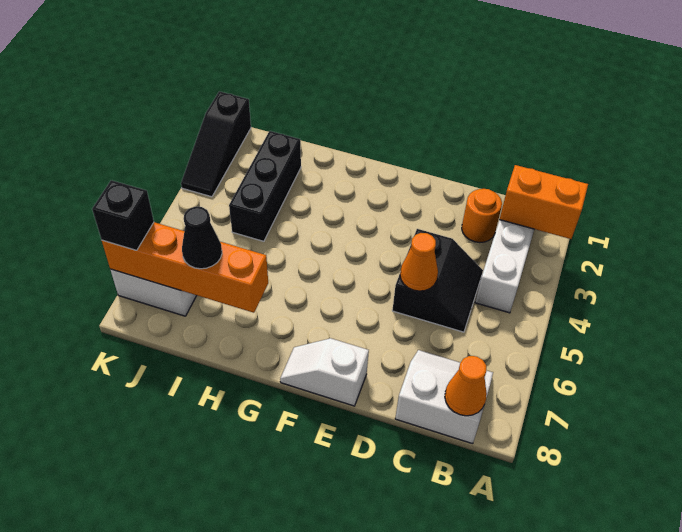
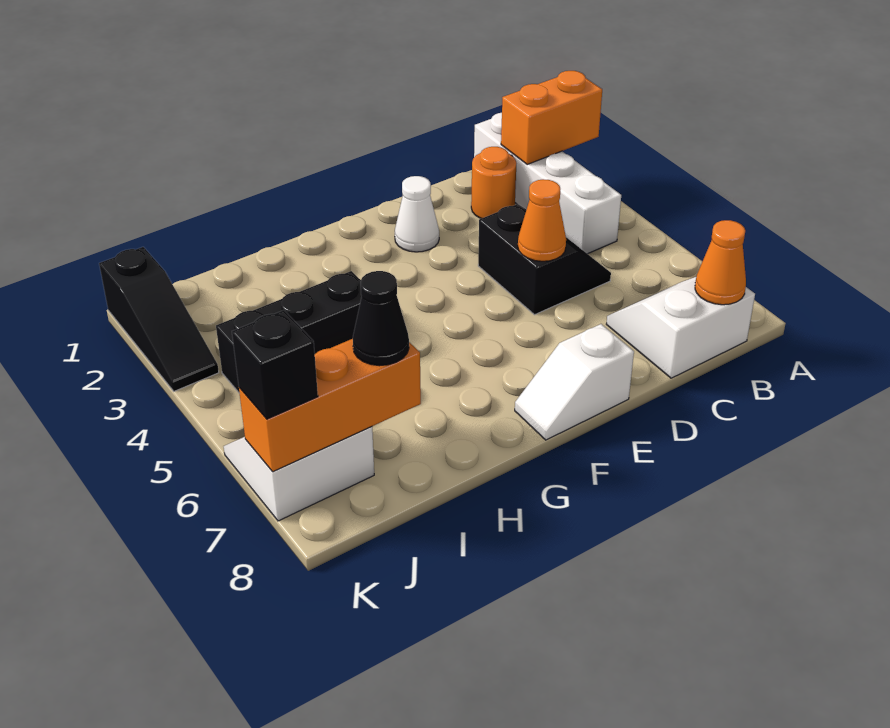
none -> white 1x1 cone [395,176,439,252]
orange 1x4 brick [102,222,268,313] -> orange 1x3 brick [239,339,421,472]
black 1x3 brick [229,131,301,241] -> black 1x3 brick turned to [216,271,362,392]

